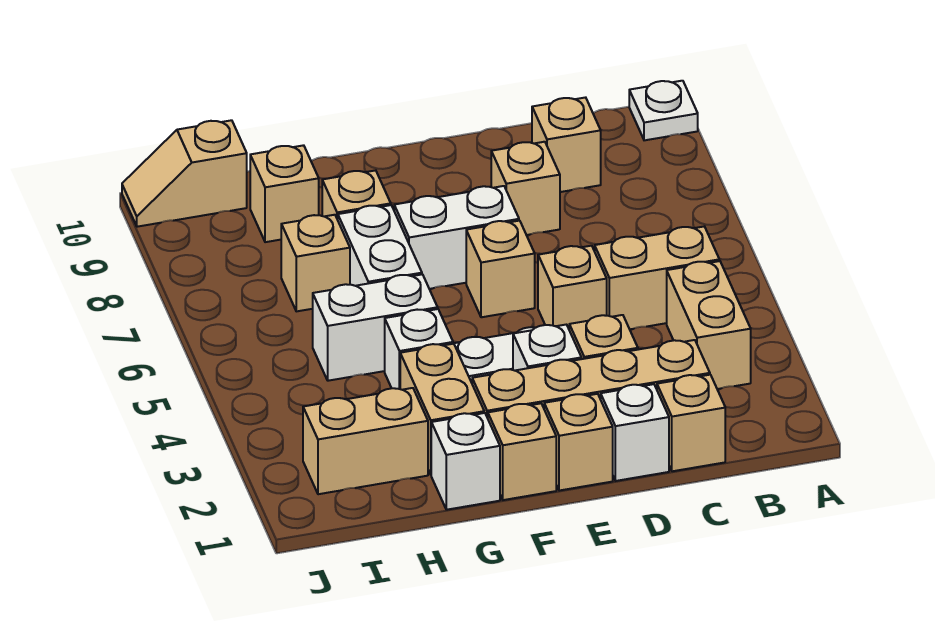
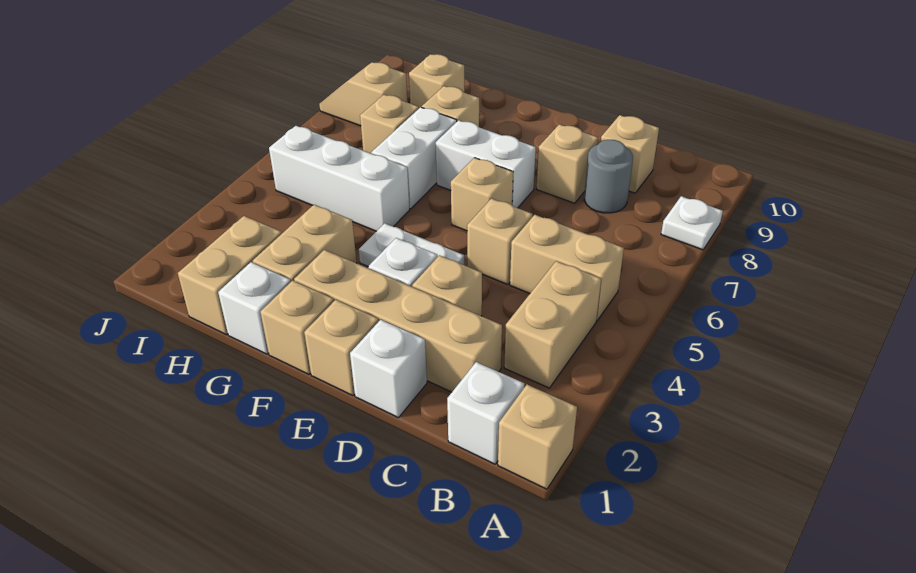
white 1x1 plate [629,81,698,140] -> white 1x1 plate moved to [661,196,723,250]
tan 1x1 brick [657,375,725,471] -> tan 1x1 brick moved to [498,385,577,489]
none -> grey 1x1 round brick [584,140,633,213]
white 1x1 brick [385,309,453,389] -> white 1x1 brick moved to [447,362,524,464]
white 1x2 brick [313,274,438,381] -> white 1x3 brick [269,126,410,231]
tan 1x2 brick [303,388,428,494] -> tan 1x2 brick turned to [178,216,282,335]
tan 1x2 slope [122,120,247,227] -> tan 1x2 slope moved to [319,62,408,126]

